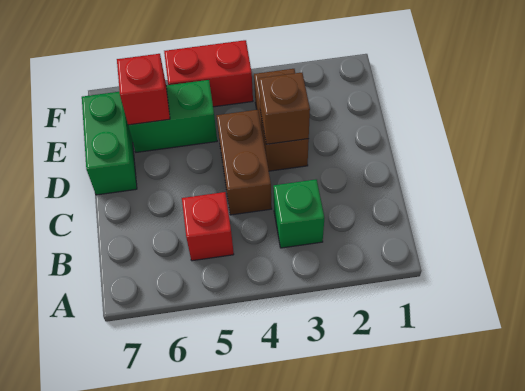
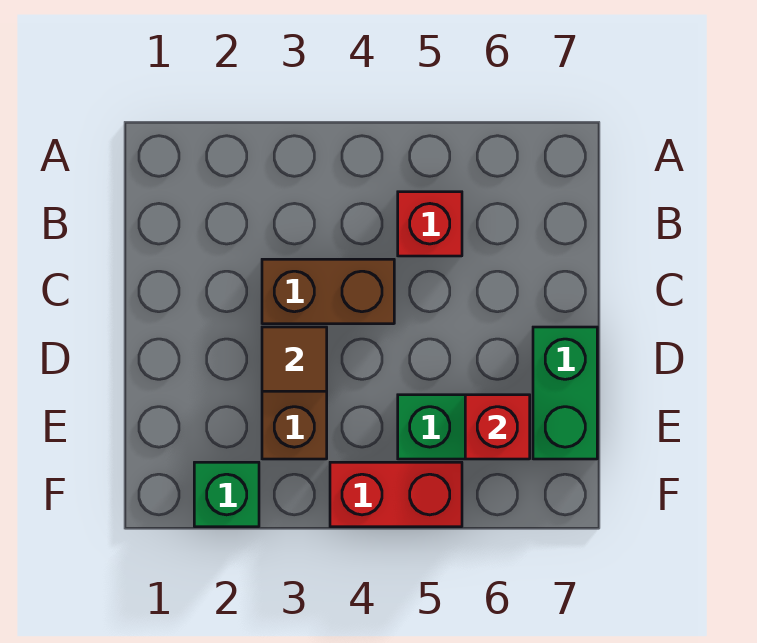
green 1x1 brick [273,179,324,248] -> green 1x1 brick moved to [194,462,259,527]
brown 1x2 brick [217,110,272,215] -> brown 1x2 brick turned to [262,259,394,324]
brown 1x1 brick [259,72,310,144] -> brown 1x1 tile [262,327,327,391]

